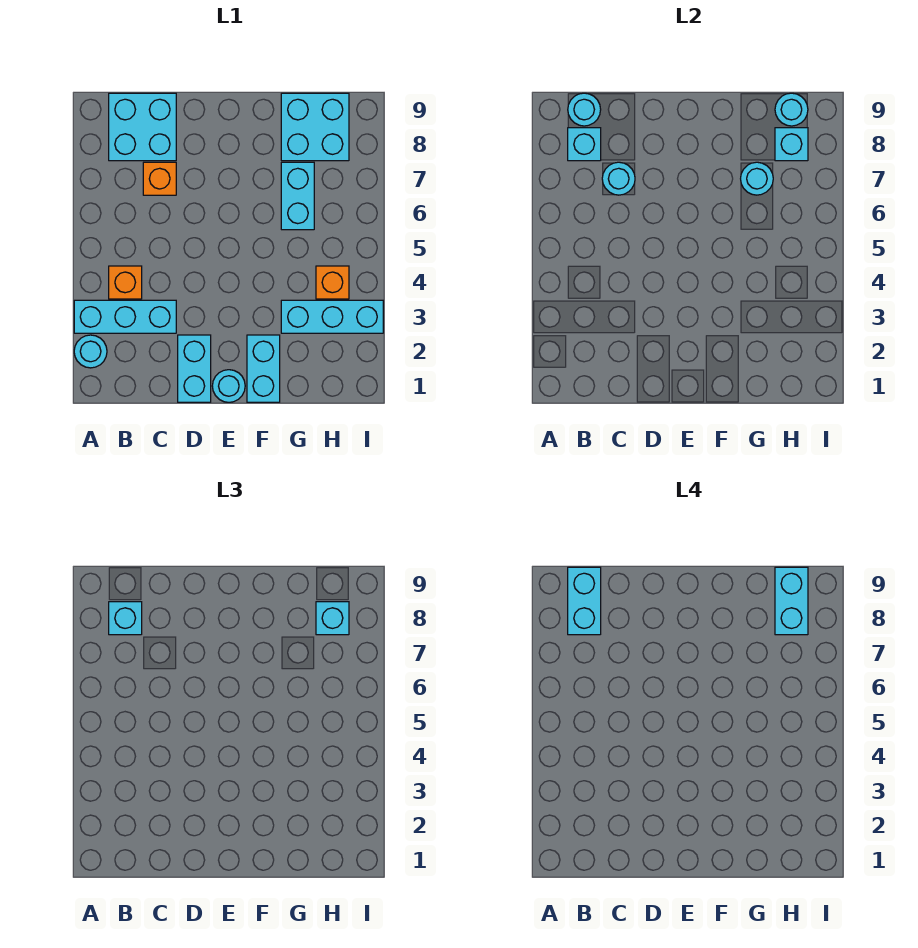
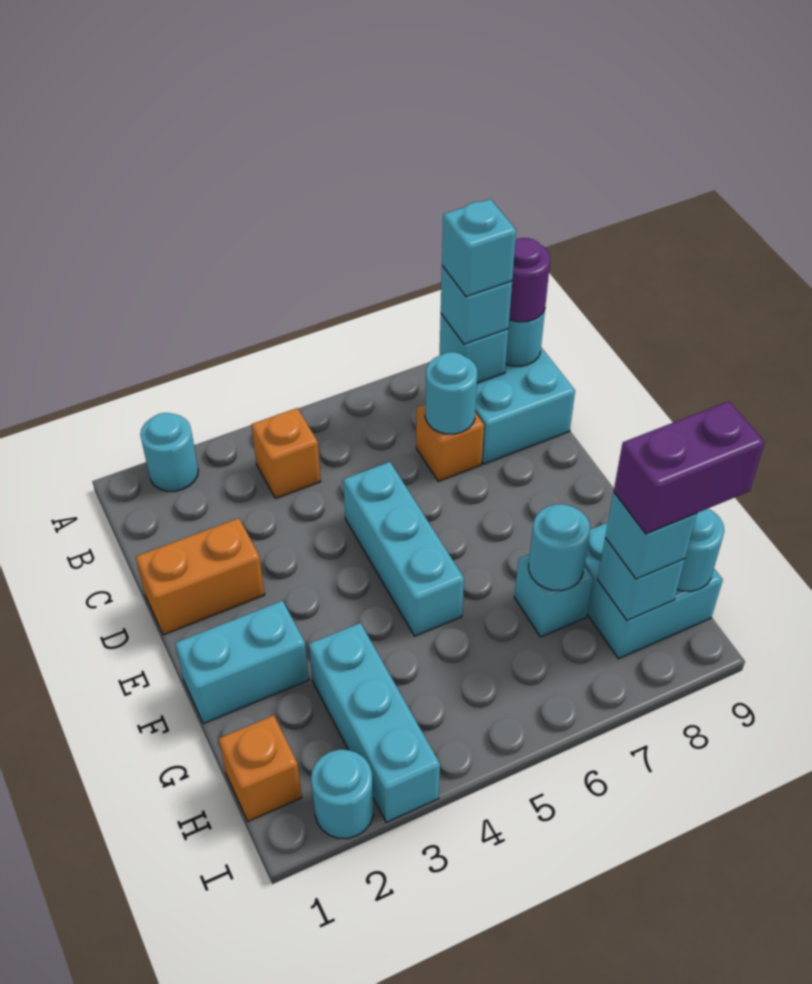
cyan 1x3 brick [74,300,176,333] -> cyan 1x3 brick moved to [343,462,464,636]
cyan 1x2 brick [568,567,601,635] -> cyan 1x1 brick [442,199,516,297]
none -> purple 1x1 round brick [509,238,550,322]
cyan 1x2 brick [178,335,211,402] -> orange 1x2 brick [136,518,265,635]
cyan 1x1 round brick [212,370,245,402] -> cyan 1x1 round brick moved to [311,750,373,838]
cyan 1x2 brick [281,162,314,230] -> cyan 1x1 brick [514,554,593,637]
orange 1x1 brick [316,266,349,299] -> orange 1x1 brick moved to [219,715,302,821]
cyan 1x2 brick [775,567,808,635] -> purple 1x2 brick [614,401,765,534]

